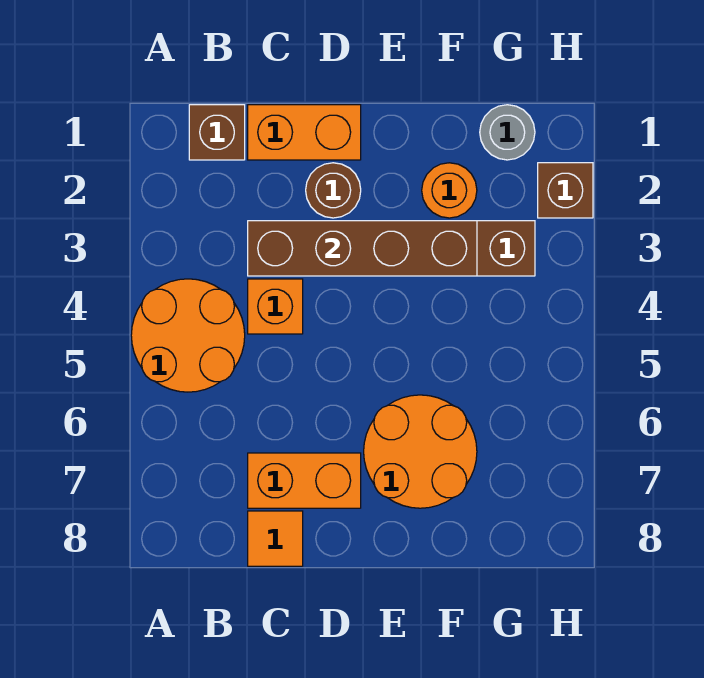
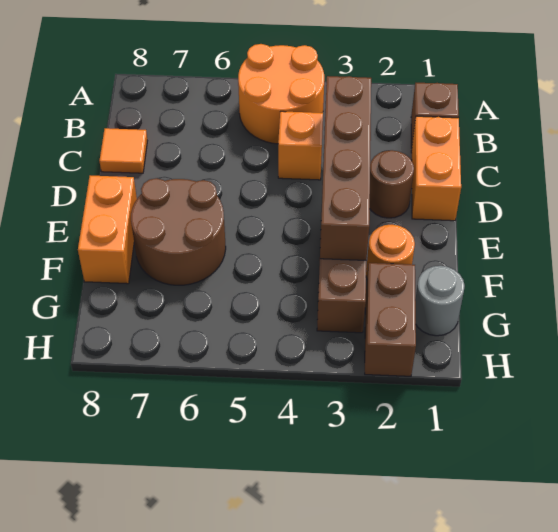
orange 1x2 brick [248,453,361,508] -> orange 1x2 brick moved to [78,175,137,284]
orange 2x2 round brick [364,395,477,508] -> brown 2x2 round brick [131,178,226,285]
brown 1x1 brick [538,163,593,218] -> brown 1x2 brick [365,263,416,376]

